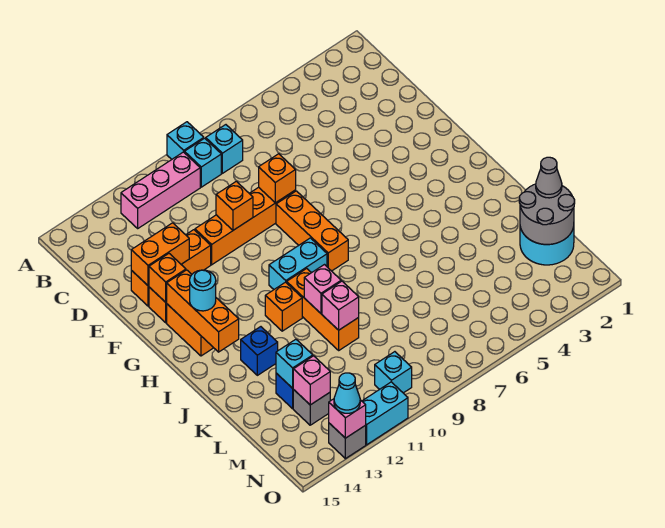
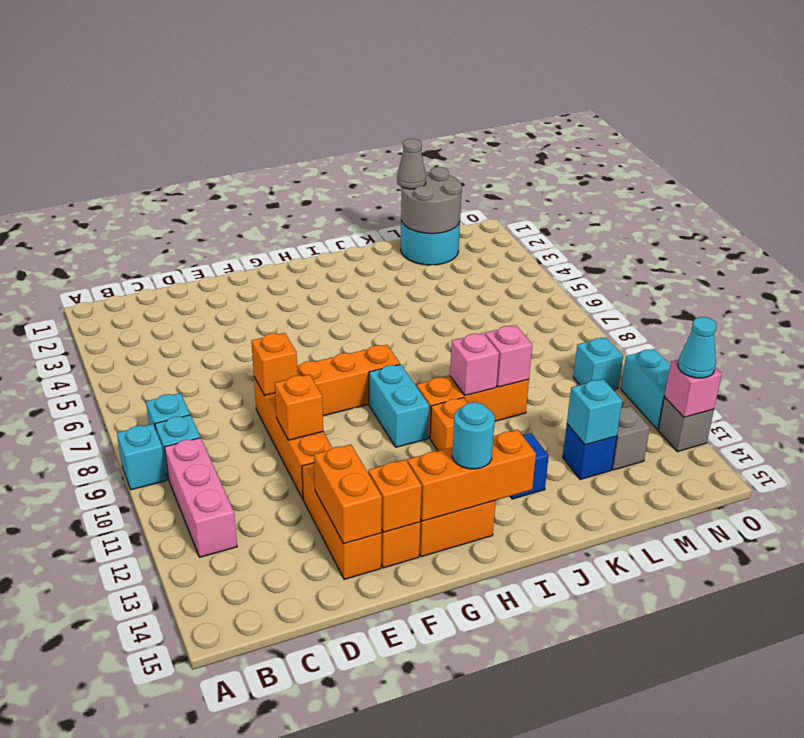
pink 1x1 brick [293,356,330,405] -> none

